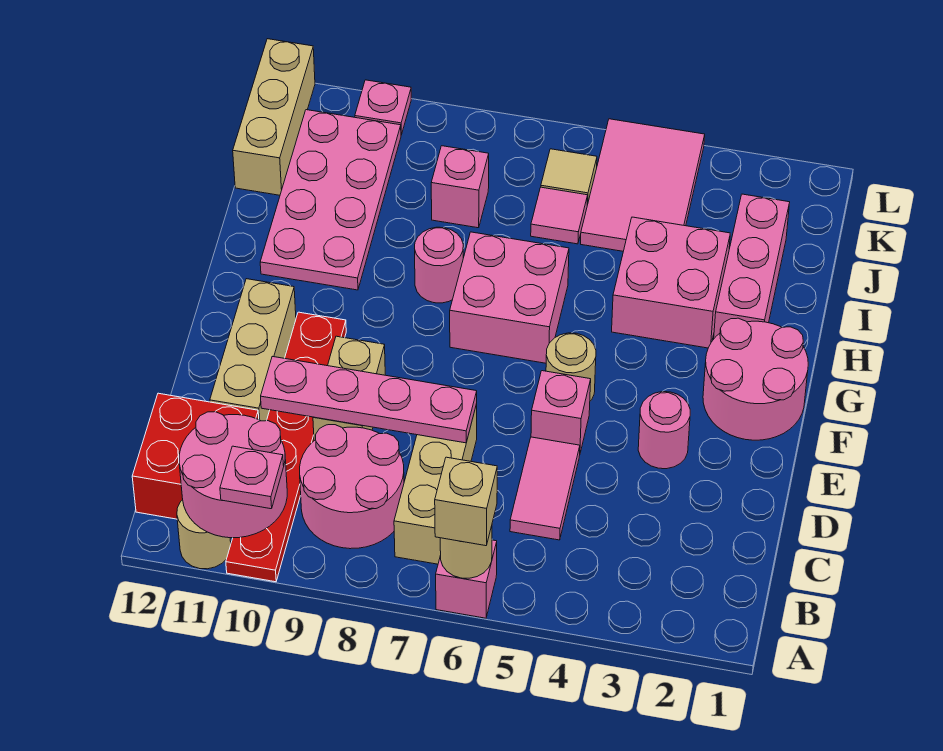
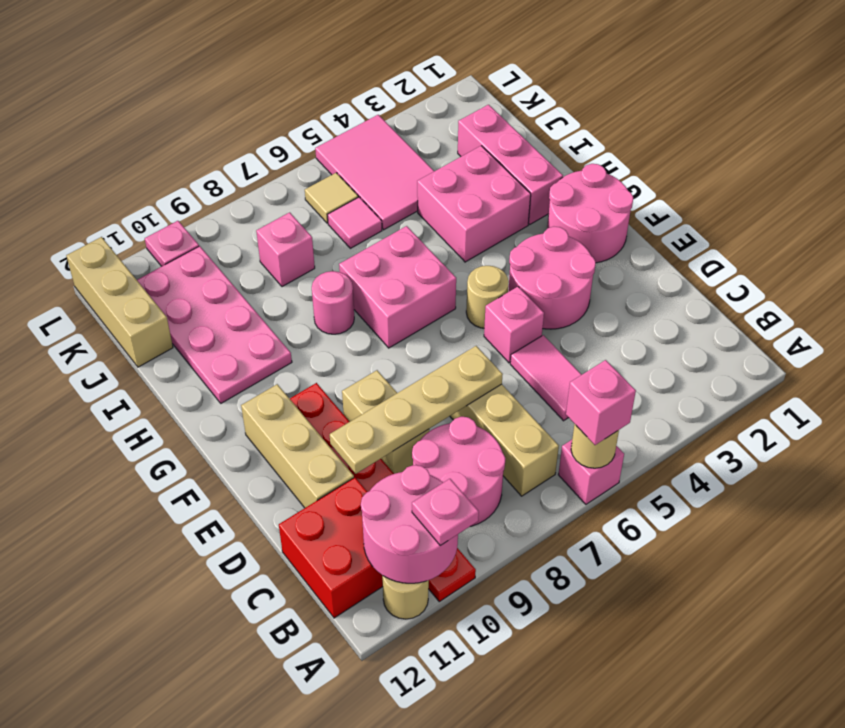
tan 1x1 brick [435,457,497,546] -> pink 1x1 brick [566,360,636,445]
pink 1x4 plate [261,356,477,443] -> tan 1x4 plate [330,346,503,474]
pink 1x1 round brick [638,392,690,469] -> pink 2x2 round brick [508,227,596,329]

